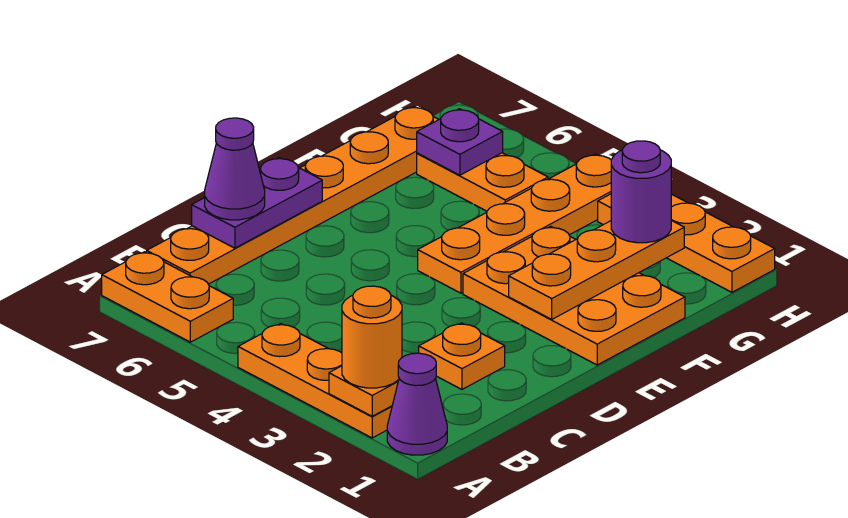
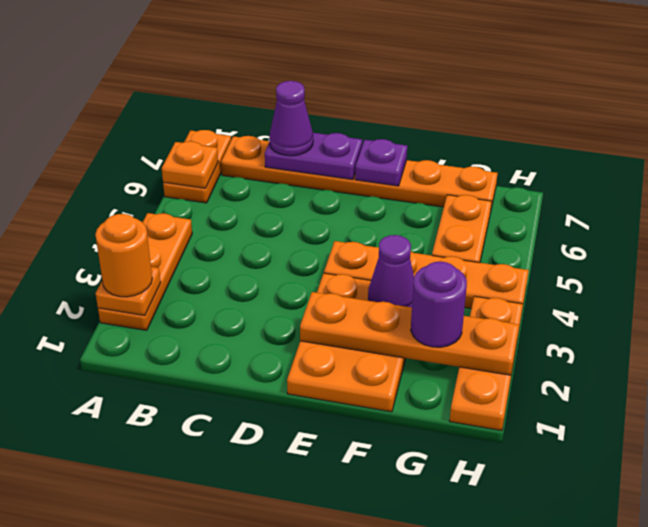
purple 1x1 cone [387,353,447,455] -> purple 1x1 cone moved to [368,235,414,308]
orange 1x1 plate [419,323,505,389] -> orange 1x1 plate moved to [162,141,218,188]
orange 1x3 plate [509,220,684,319] -> orange 1x4 plate [300,292,519,375]
purple 1x1 plate [417,109,503,175] -> purple 1x1 plate moved to [355,139,407,186]

